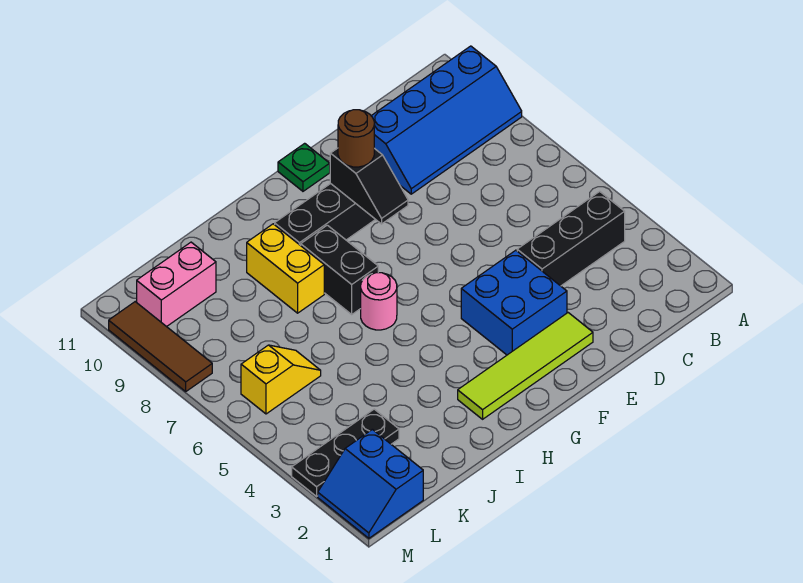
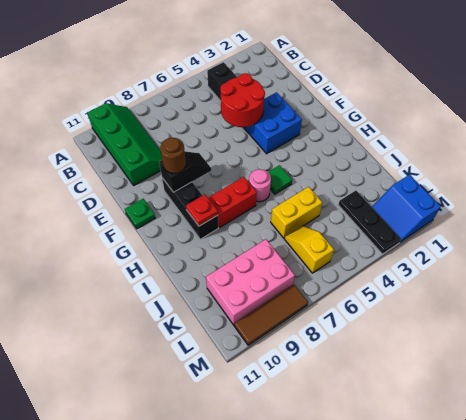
blue 2x4 slope [371,46,522,194] -> green 2x4 slope [87,103,162,185]
none -> red 2x2 round brick [220,73,265,127]
lime 1x4 tile [458,313,593,419] -> none
none -> green 1x1 tile [268,165,292,194]
black 1x2 brick [301,225,378,314] -> red 1x2 brick [208,177,257,228]
none -> red 1x1 plate [186,195,218,226]
yellow 1x2 brick [247,224,324,313] -> yellow 1x2 brick moved to [271,187,322,238]
pink 1x2 brick [137,242,216,327] -> pink 2x3 brick [206,239,295,325]
blue 2x2 slope [318,429,423,538] -> blue 2x2 slope turned to [372,175,441,242]

